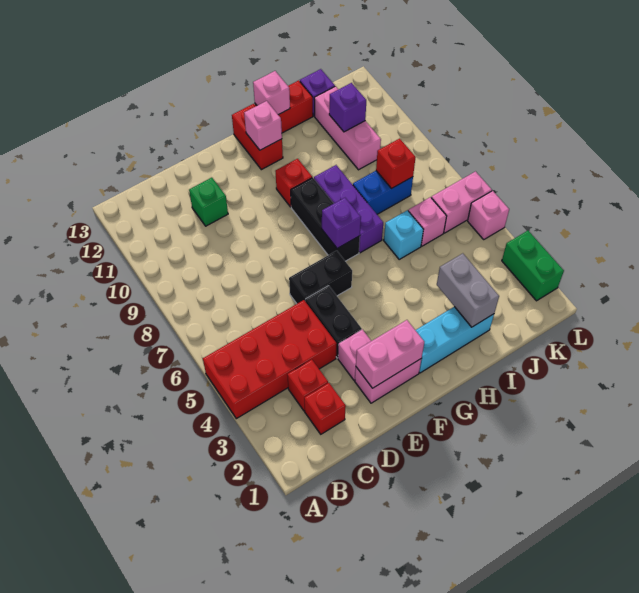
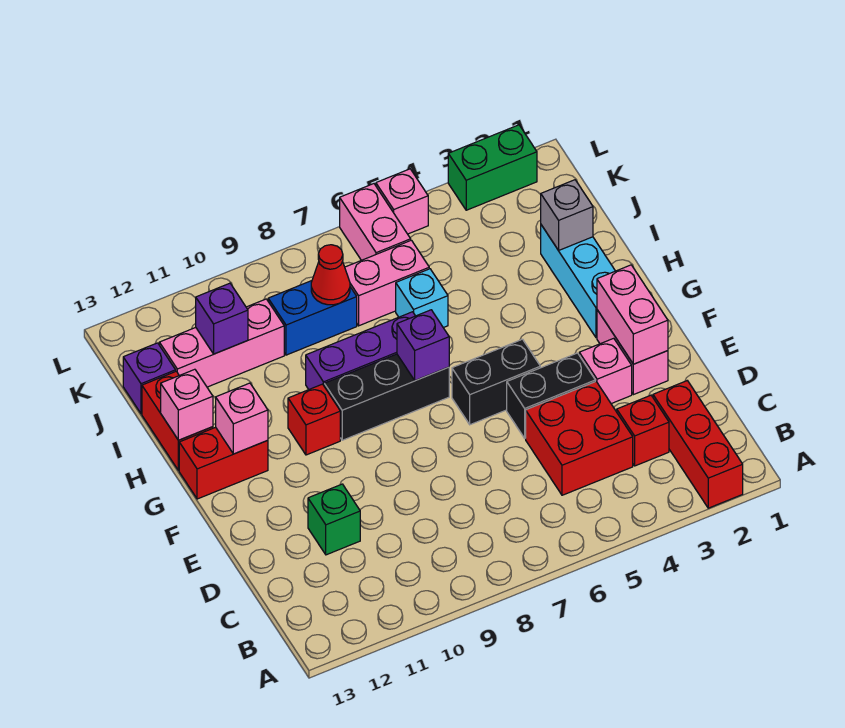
red 2x4 brick [203,300,337,419] -> red 2x2 brick [526,382,633,495]
red 1x1 brick [304,383,346,434] -> red 1x3 brick [653,381,743,508]
black 1x2 brick [289,251,352,304] -> black 1x2 brick turned to [452,339,540,425]
grey 1x2 brick [437,253,499,327] -> grey 1x1 brick [541,180,593,250]
blue 1x2 brick [353,171,413,214] -> blue 1x2 brick turned to [268,281,357,355]
pink 1x1 brick [409,197,447,246] -> pink 1x2 brick [345,240,429,326]
red 1x1 brick [376,139,416,188] -> red 1x1 cone [311,245,350,305]

